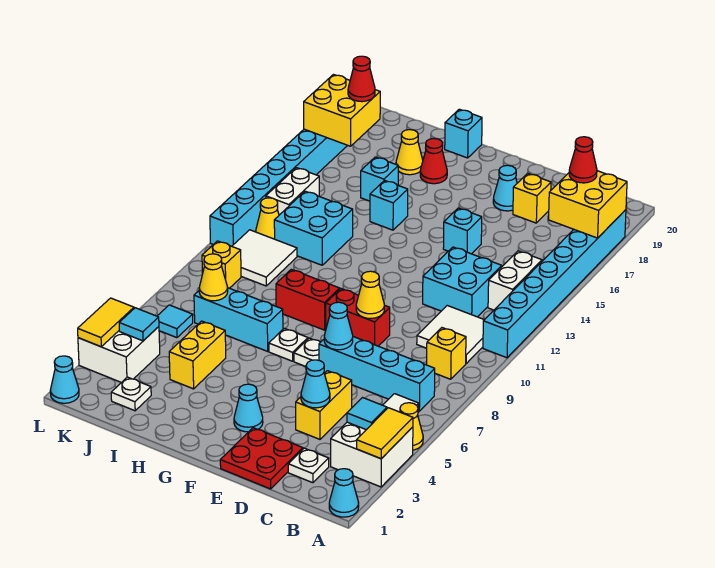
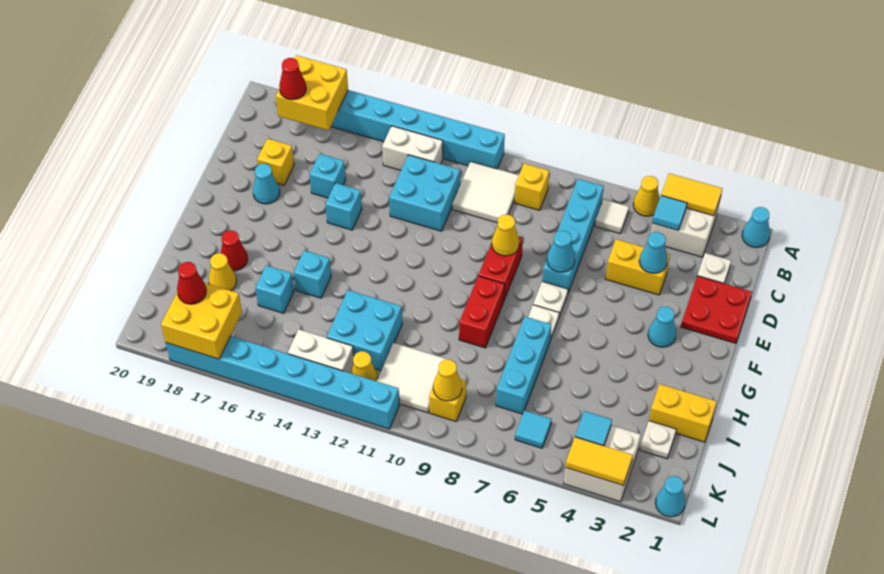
cyan 1x1 brick [445,109,482,158] -> cyan 1x1 brick moved to [309,154,346,198]
yellow 1x2 brick [169,321,226,389] -> yellow 1x2 brick moved to [649,384,717,442]
yellow 1x1 cone [199,254,228,301] -> yellow 1x1 cone moved to [433,359,462,401]

